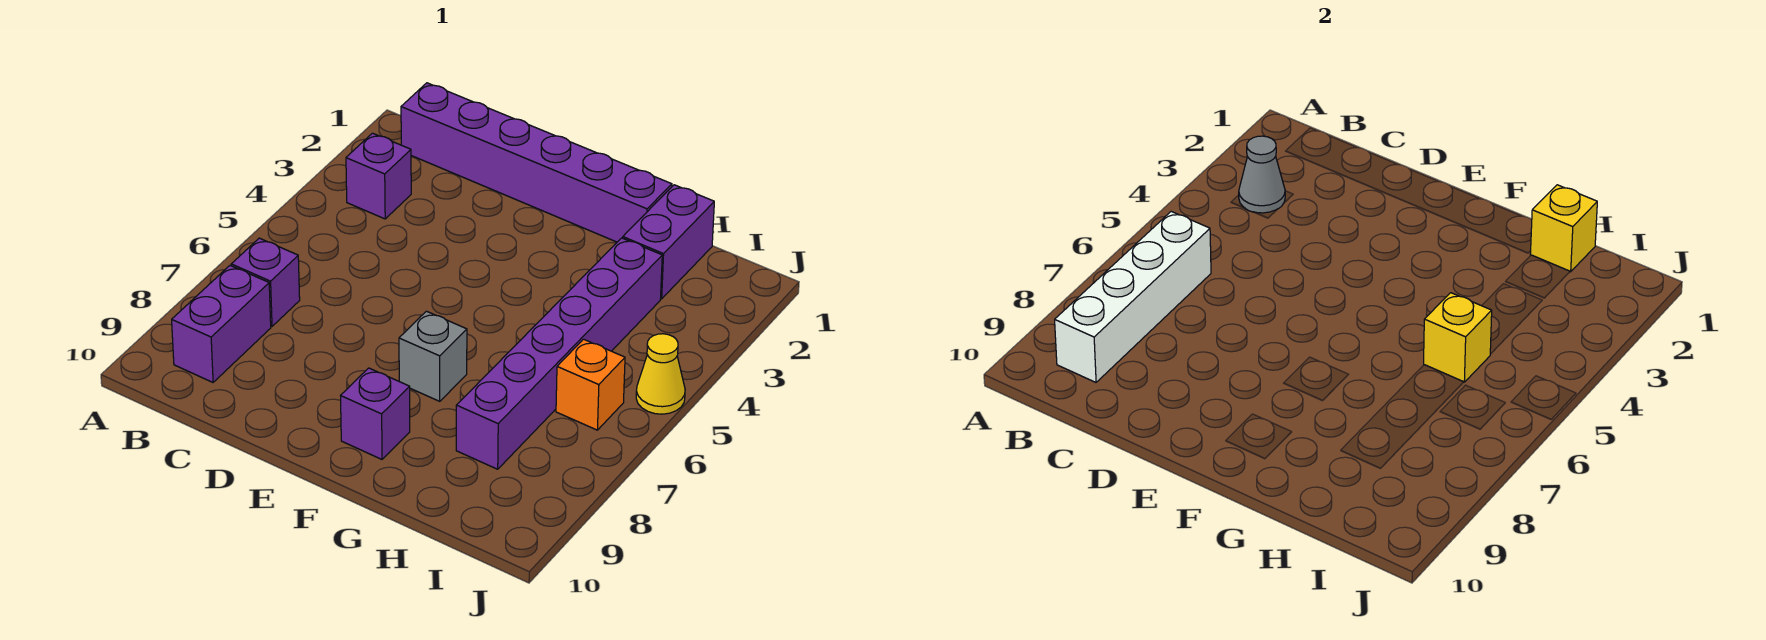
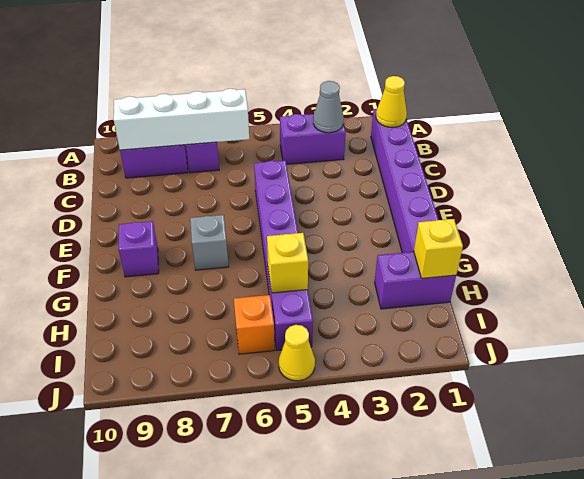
none -> yellow 1x1 cone [376,76,407,127]
purple 1x1 brick [346,133,411,219] -> purple 1x2 brick [280,114,346,164]
purple 1x6 brick [456,238,662,469] -> purple 1x6 brick turned to [254,160,313,350]

